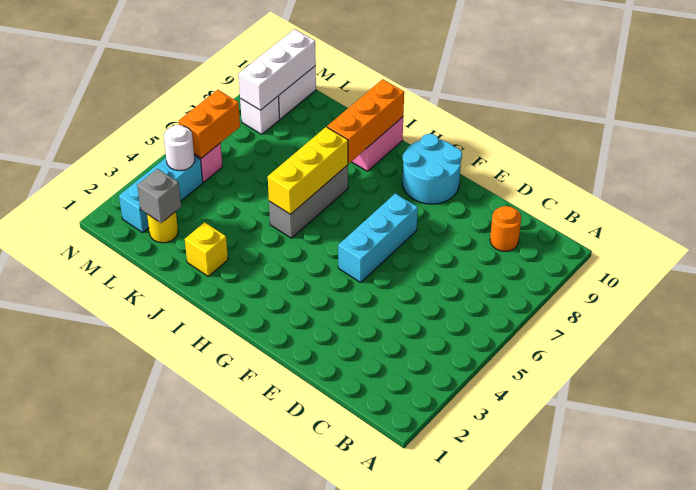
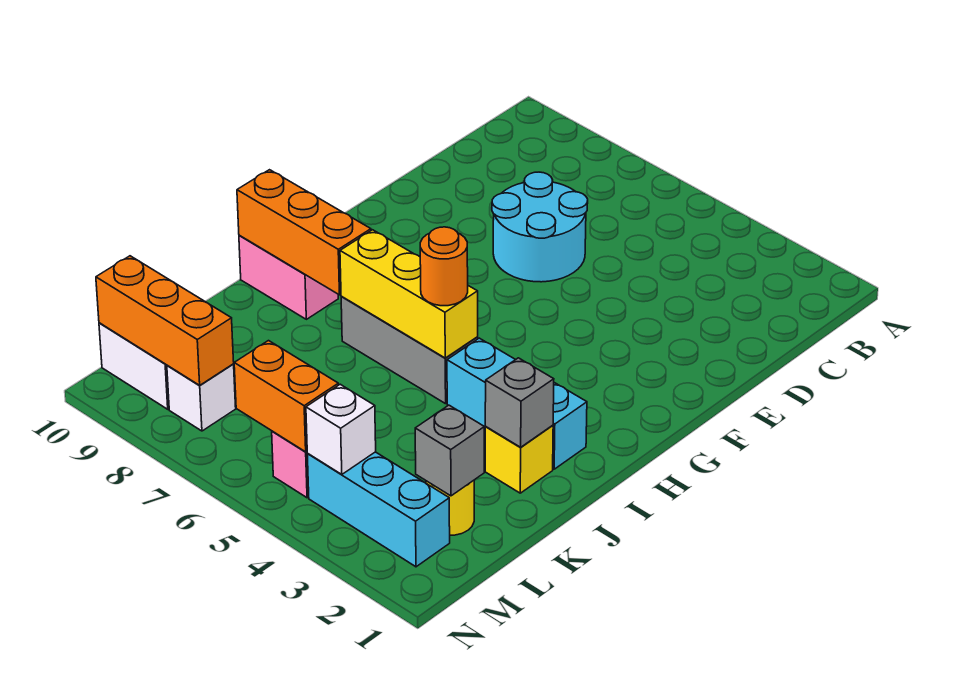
orange 1x1 round brick [490,206,521,251] -> orange 1x1 round brick moved to [420,227,468,306]
cyan 1x3 brick [338,193,418,282] -> cyan 1x3 brick moved to [447,338,587,469]
cyan 2x2 round brick [403,134,462,204] -> cyan 2x2 round brick moved to [492,172,588,282]
none -> grey 1x1 brick [485,358,554,447]
white 1x1 round brick [164,125,195,171] -> white 1x1 brick [306,384,376,474]
white 1x3 brick [239,29,316,110] -> orange 1x3 brick [96,256,234,385]

